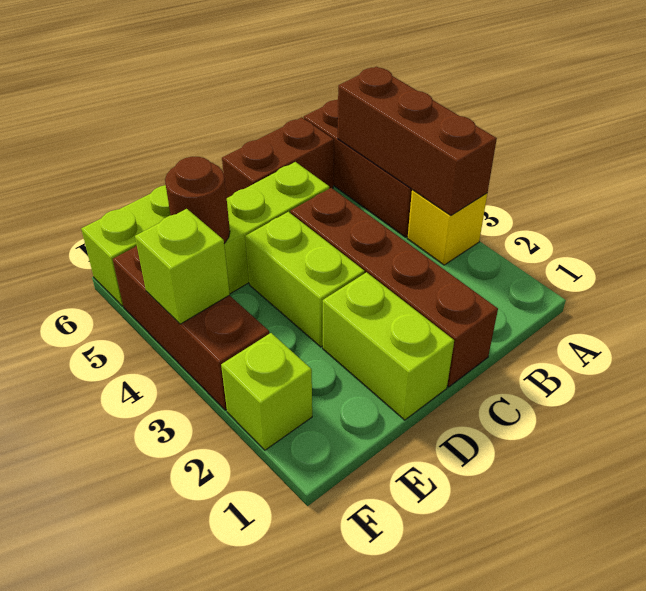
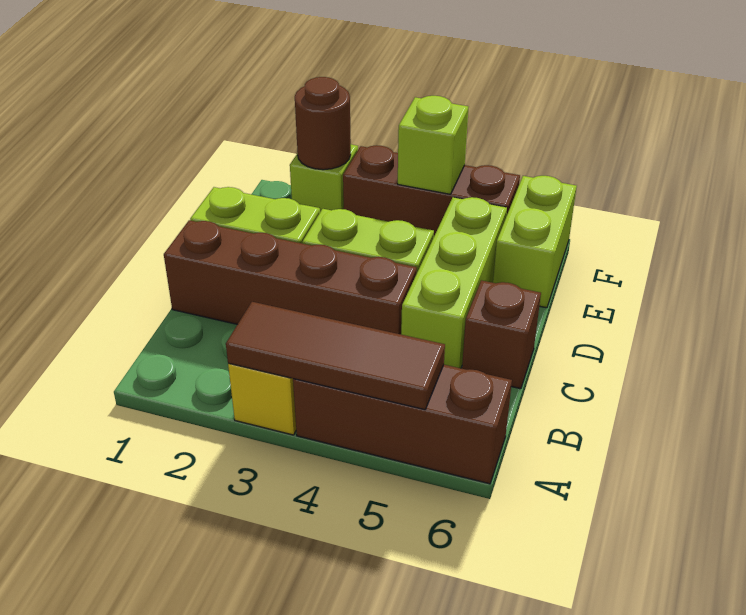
brown 1x3 brick [338,67,497,215] -> brown 1x3 tile [226,302,445,410]
brown 1x2 brick [222,117,334,198] -> brown 1x1 brick [462,280,541,389]
brown 1x1 round brick [165,157,230,243] -> brown 1x1 round brick moved to [295,77,351,170]

